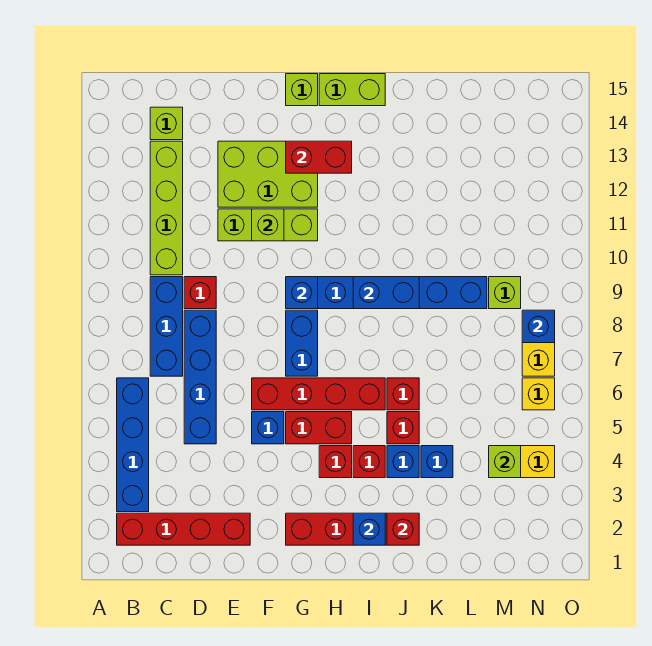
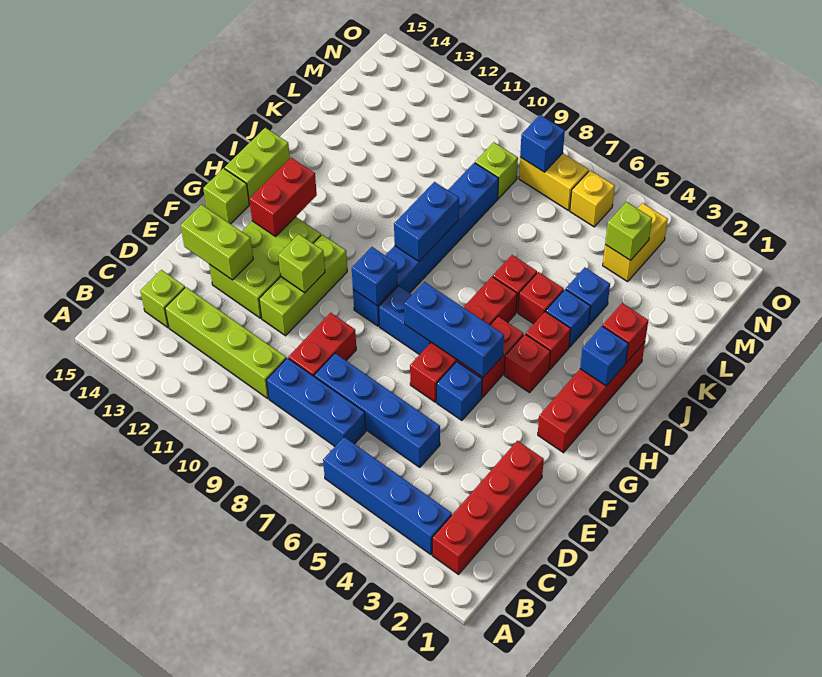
red 1x1 brick [184,277,216,309] -> red 1x2 brick [288,313,356,377]
none -> lime 1x2 brick [181,205,253,280]
none -> blue 1x3 brick [404,282,504,377]

